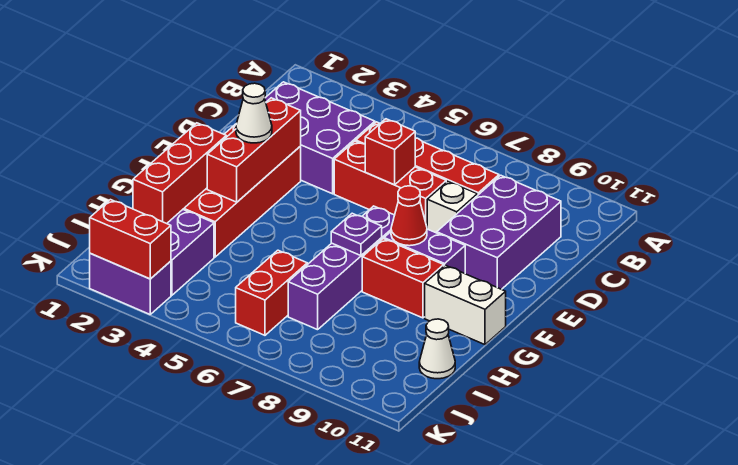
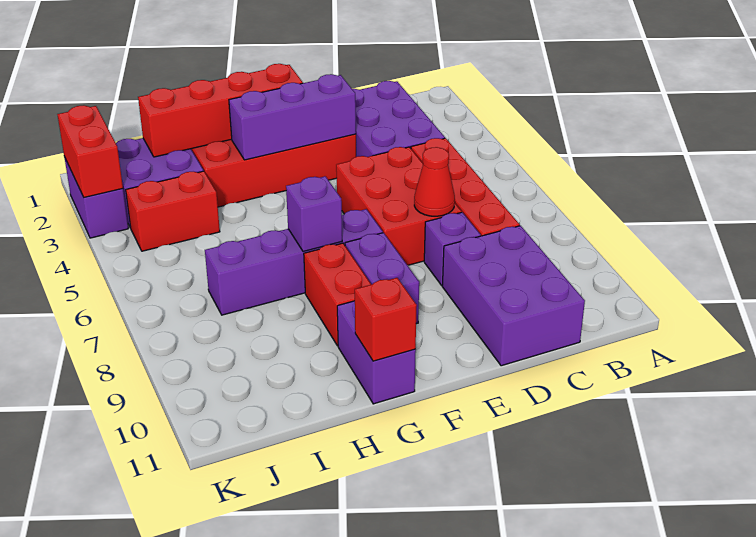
purple 2x3 brick [437,175,561,289] -> purple 2x3 brick turned to [442,226,585,366]
red 1x3 brick [334,141,446,226] -> red 2x3 brick [336,147,462,265]
red 1x1 brick [365,119,415,185] -> red 1x1 brick moved to [355,278,417,361]
white 1x1 brick [427,181,477,233] -> purple 1x1 brick [424,212,481,285]
red 1x3 brick [207,98,301,202] -> purple 1x3 brick [229,74,356,160]
white 1x1 cone [236,83,272,143] -> none
red 1x1 cone [391,186,427,246] -> red 1x1 cone moved to [414,147,455,216]
red 1x3 brick [133,123,226,224] -> red 1x4 brick [138,64,303,157]
purple 1x1 plate [331,213,382,256] -> purple 1x1 brick [286,176,342,251]
white 1x2 brick [425,265,506,345] -> purple 1x2 brick [337,301,416,404]
red 1x2 brick [236,250,307,335] -> red 1x2 brick moved to [126,171,220,251]
white 1x1 cone [419,319,455,379] -> none

